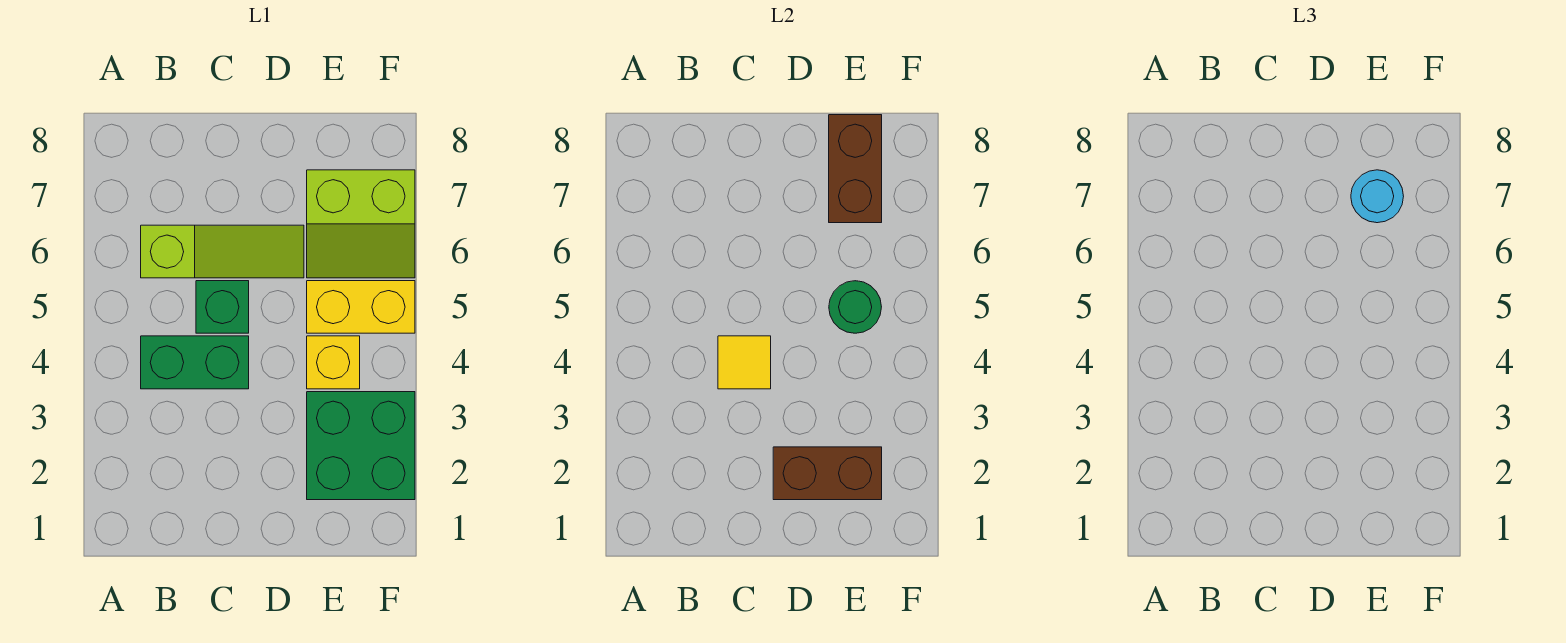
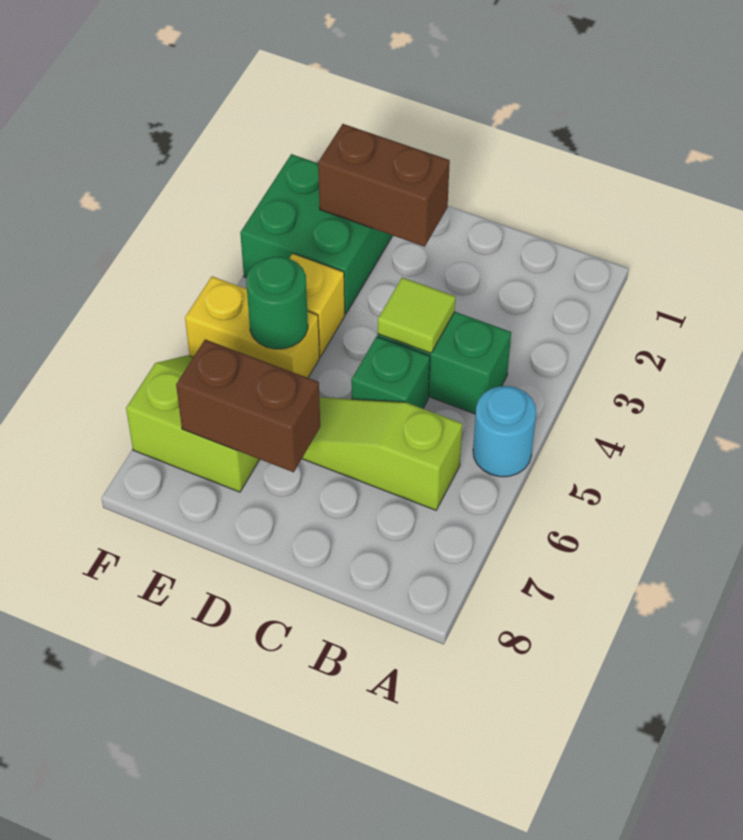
yellow 1x1 tile [718,336,771,389] -> lime 1x1 tile [378,277,456,353]
brown 1x2 brick [829,115,882,223] -> brown 1x2 brick turned to [176,340,320,472]
cyan 1x1 round brick [1351,170,1404,223] -> cyan 1x1 round brick moved to [473,386,536,477]

